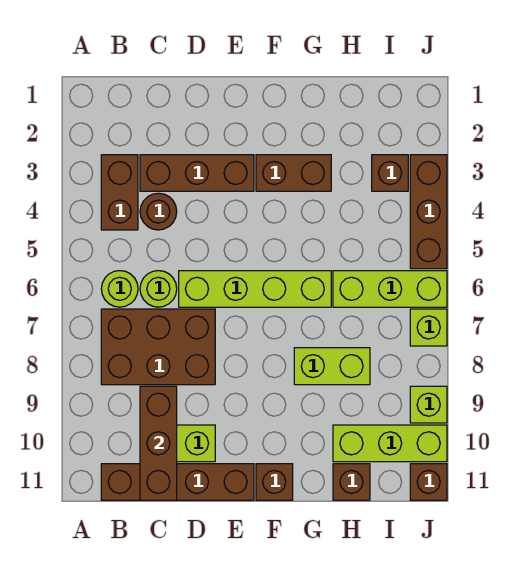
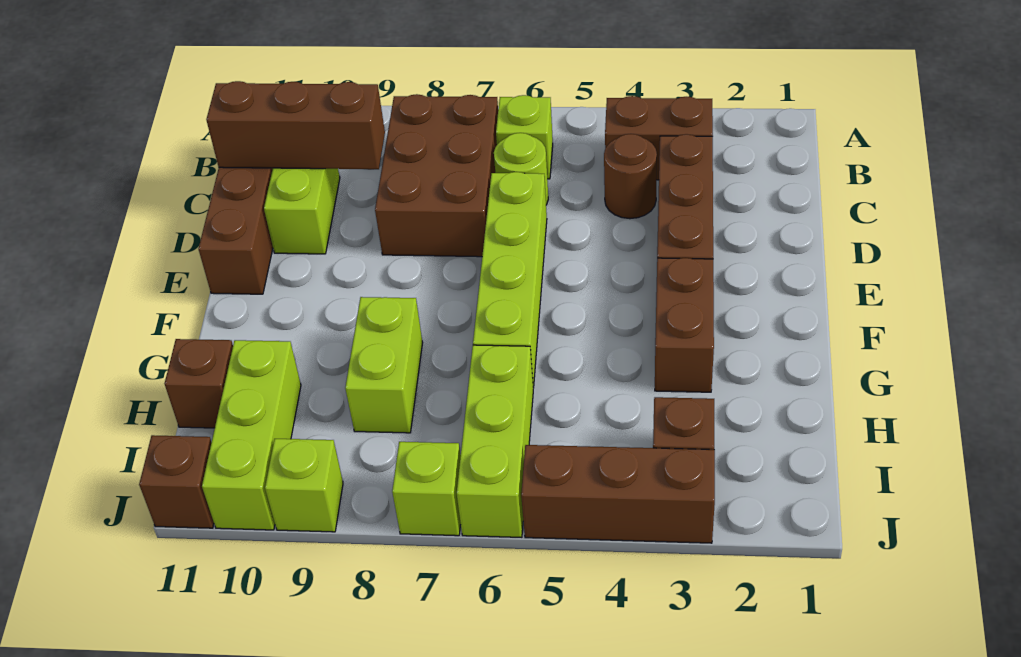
lime 1x1 round brick [101,271,138,307] -> lime 1x1 brick [496,95,553,179]
brown 1x1 brick [256,464,293,500] -> none

